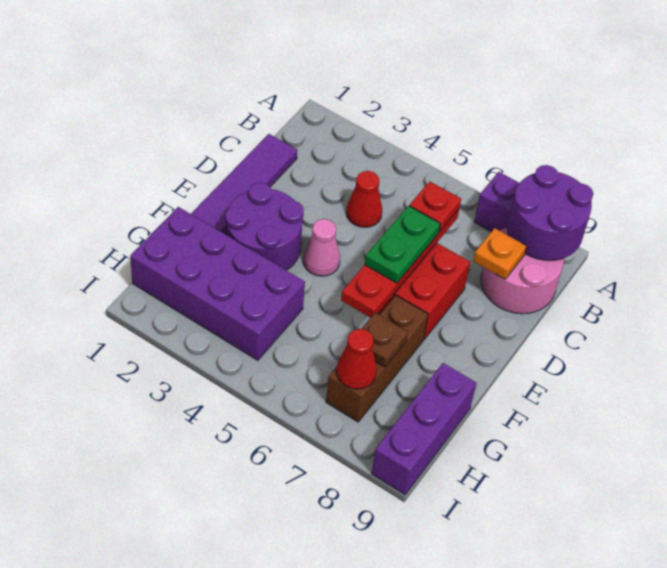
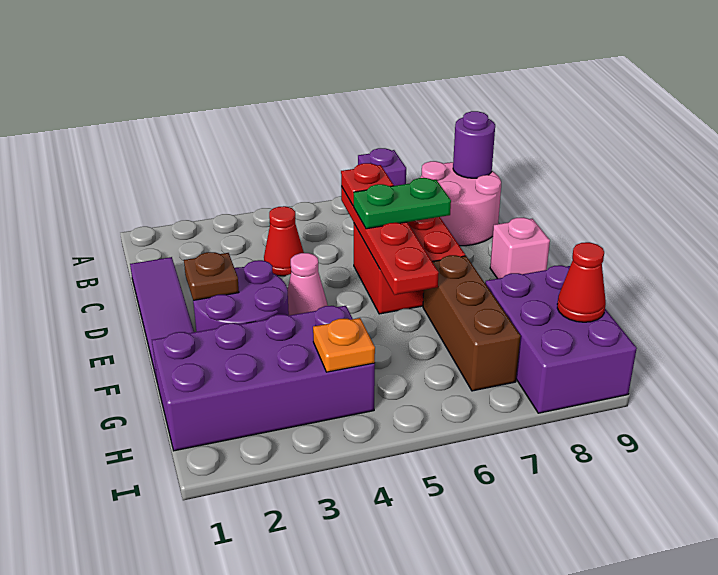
purple 2x2 round brick [507,165,593,261] -> purple 1x1 round brick [453,111,495,178]
orange 1x1 plate [473,228,527,279] -> orange 1x1 plate moved to [313,318,375,372]
green 1x2 plate [365,206,440,283] -> green 1x2 plate turned to [354,178,451,229]
none -> pink 1x1 brick [490,217,550,279]
brown 1x1 plate [362,313,408,367] -> brown 1x1 plate moved to [184,252,239,300]
purple 1x3 brick [372,363,476,495] -> purple 2x3 brick [485,265,637,413]
red 1x1 cone [337,329,377,389] -> red 1x1 cone moved to [557,242,606,322]

